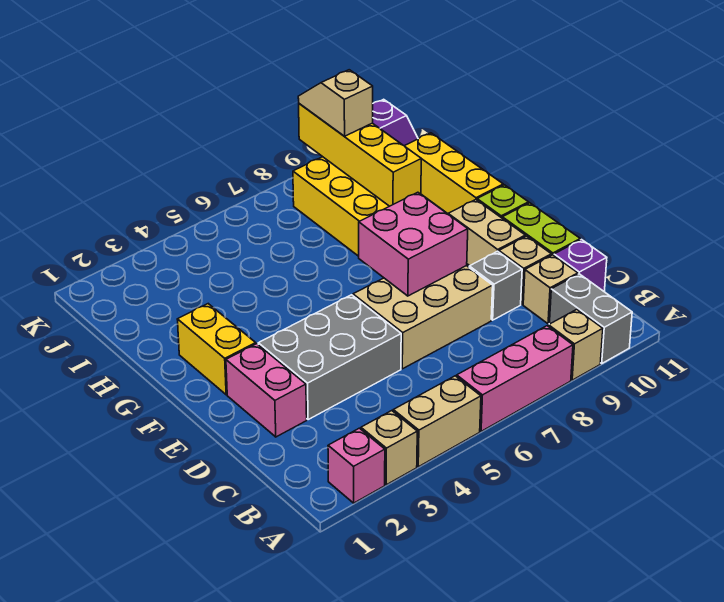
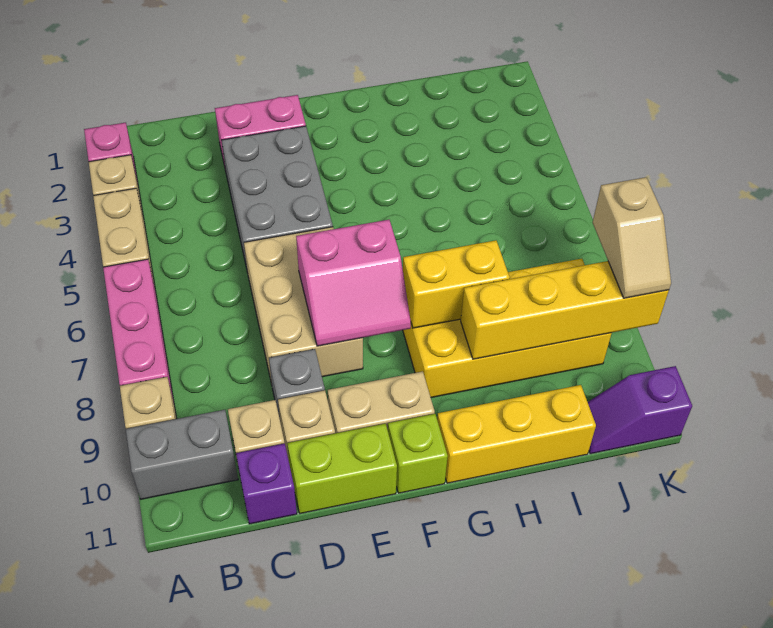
pink 2x2 brick [359,192,468,296] -> pink 2x2 slope [296,220,411,346]
yellow 1x2 brick [177,304,256,395] -> yellow 1x2 brick moved to [403,240,510,328]
tan 1x2 slope [298,70,373,136] -> tan 1x2 slope turned to [593,177,671,298]

